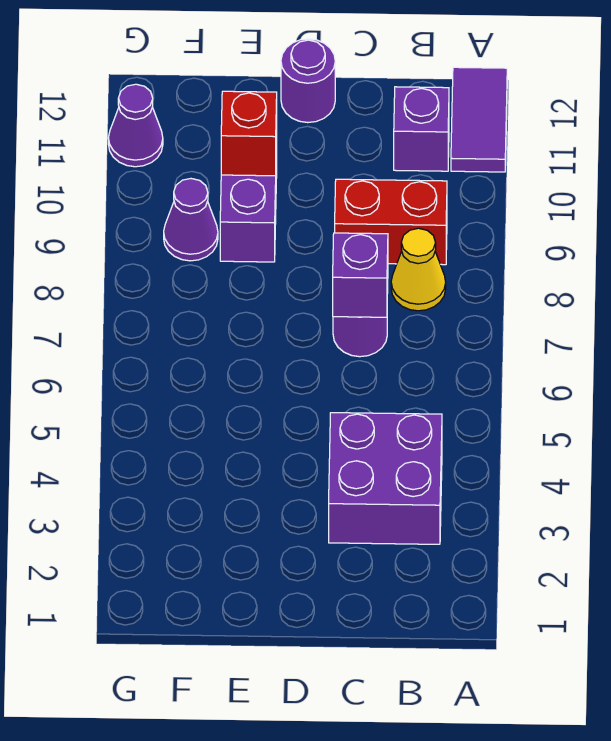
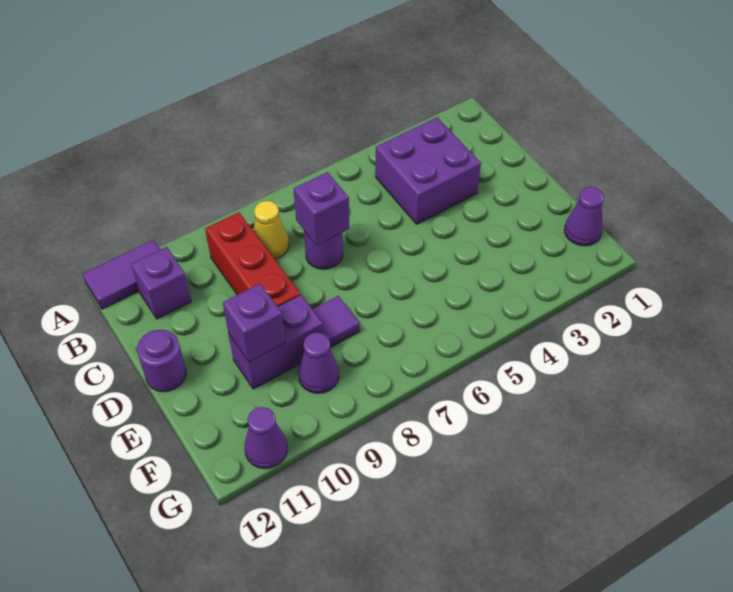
red 1x2 brick [335,179,447,265] -> red 1x3 brick [205,212,301,307]
none -> purple 1x1 tile [313,296,360,348]
red 1x1 brick [221,91,277,176] -> purple 1x1 brick [223,284,285,362]
none -> purple 1x1 cone [564,187,604,246]

